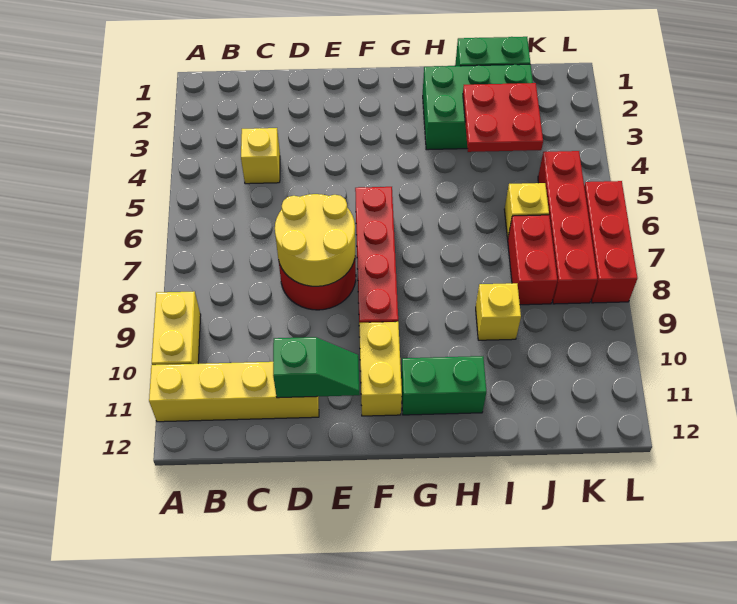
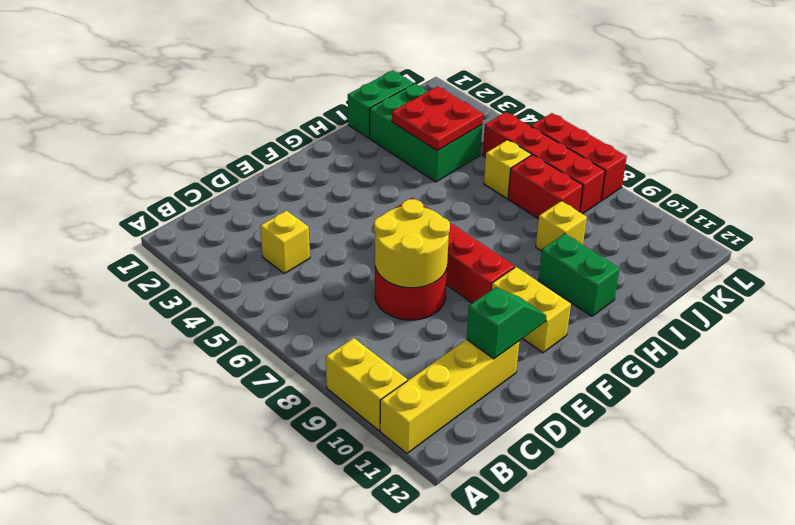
green 1x2 brick [401,356,486,415] -> green 1x2 brick turned to [538,234,620,316]
green 2x3 brick [423,64,533,150] -> green 2x3 brick turned to [370,84,482,182]

